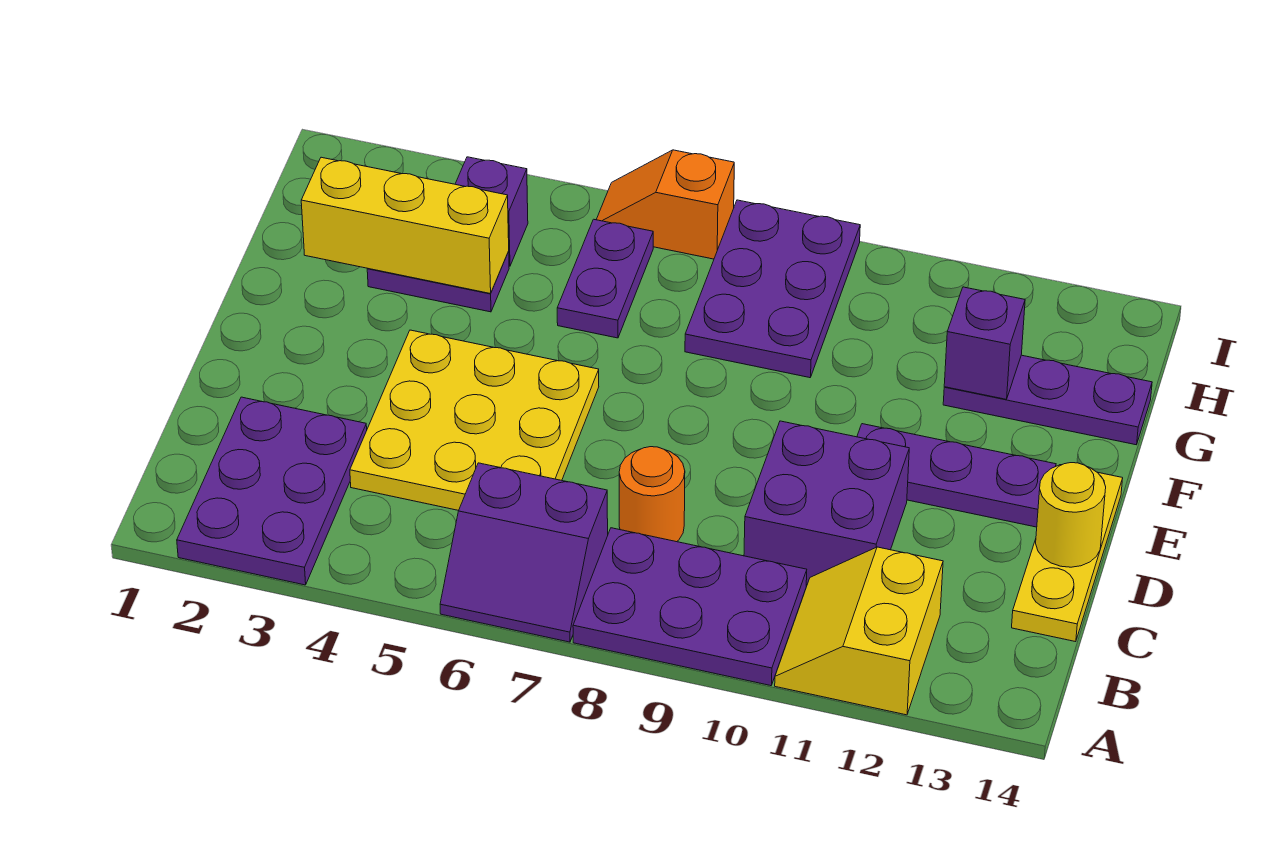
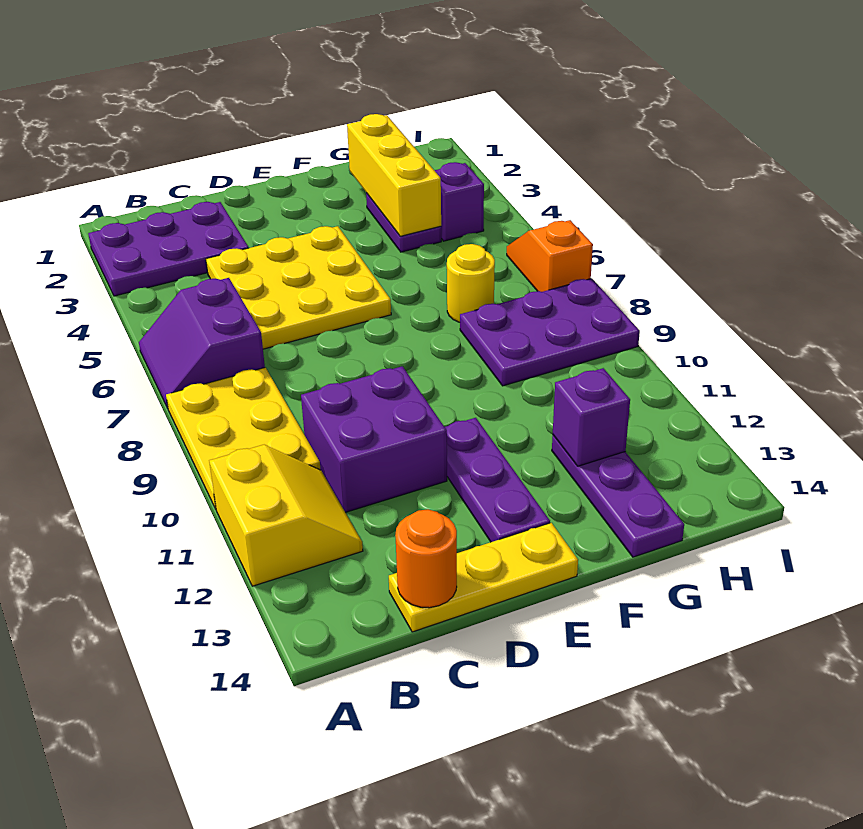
purple 2x3 plate [573,528,807,686] -> yellow 2x3 plate [166,367,321,509]
yellow 2x2 slope [775,547,943,715] -> yellow 2x2 slope turned to [209,445,363,586]
orange 1x1 round brick [619,447,685,542] -> orange 1x1 round brick moved to [395,509,457,608]
yellow 1x1 round brick [1036,463,1106,567] -> yellow 1x1 round brick moved to [447,244,495,322]
purple 1x2 plate [557,219,653,338] -> none

